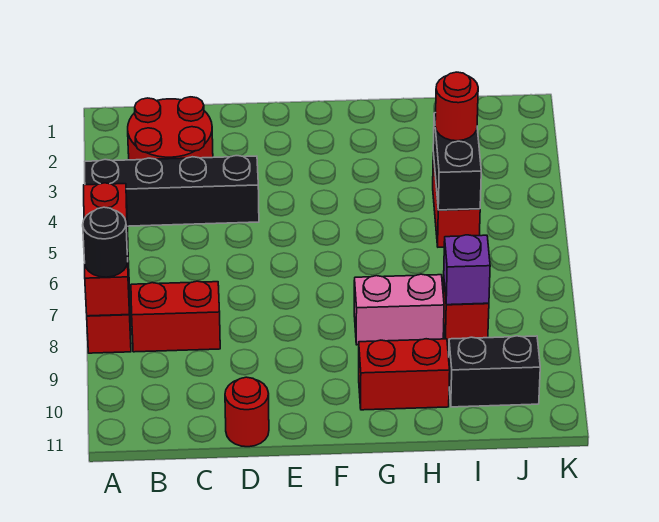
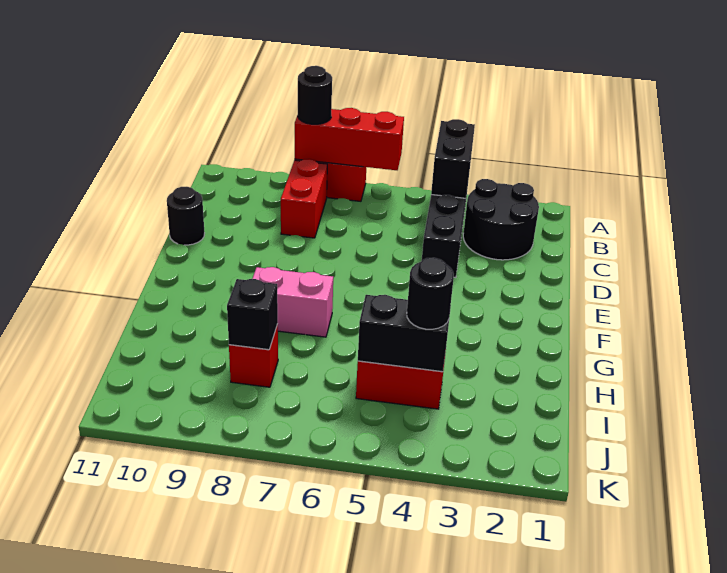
red 2x2 round brick [128,97,213,160] -> black 2x2 round brick [463,179,539,260]
red 1x1 round brick [225,377,269,447] -> black 1x1 round brick [167,187,205,245]
pink 1x2 brick [354,274,444,345] -> pink 1x2 brick turned to [252,267,333,337]
red 1x2 brick [359,339,450,410] -> none
red 1x1 round brick [435,72,478,141] -> black 1x1 round brick [407,258,454,329]
purple 1x1 brick [444,235,490,305] -> black 1x1 brick [227,279,278,350]
black 1x2 brick [449,336,540,407] -> black 1x2 brick moved to [431,119,475,198]

